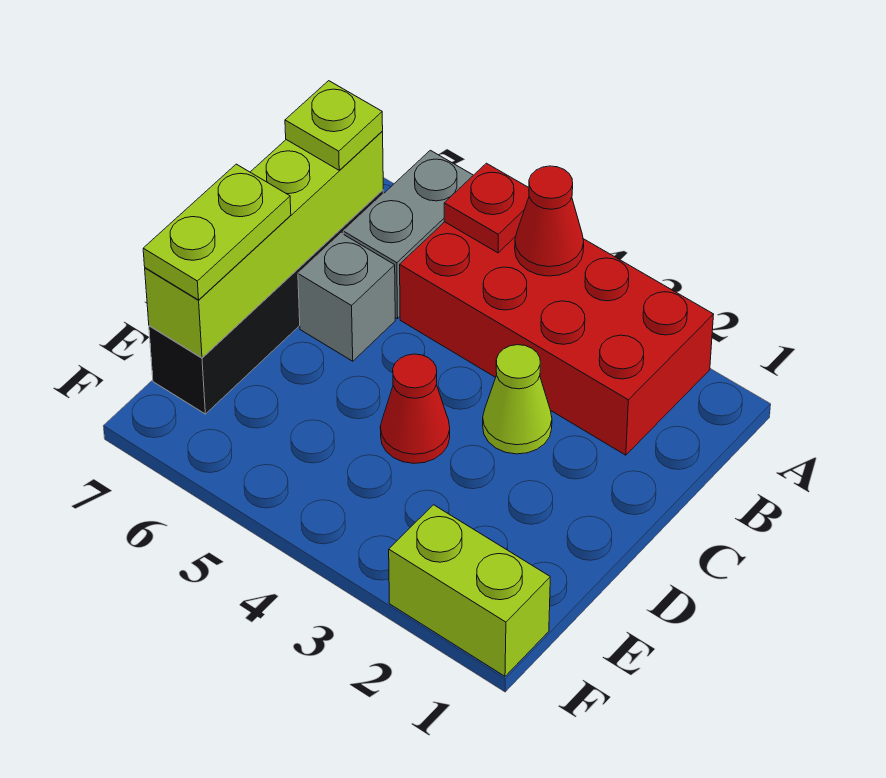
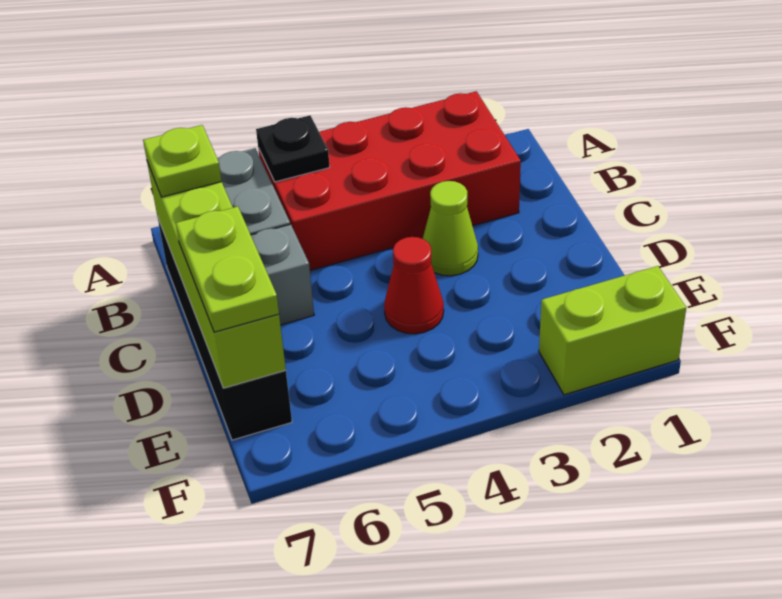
red 1x1 cone [515,166,584,276] -> none
red 1x1 plate [444,163,529,253] -> black 1x1 plate [256,115,330,182]

